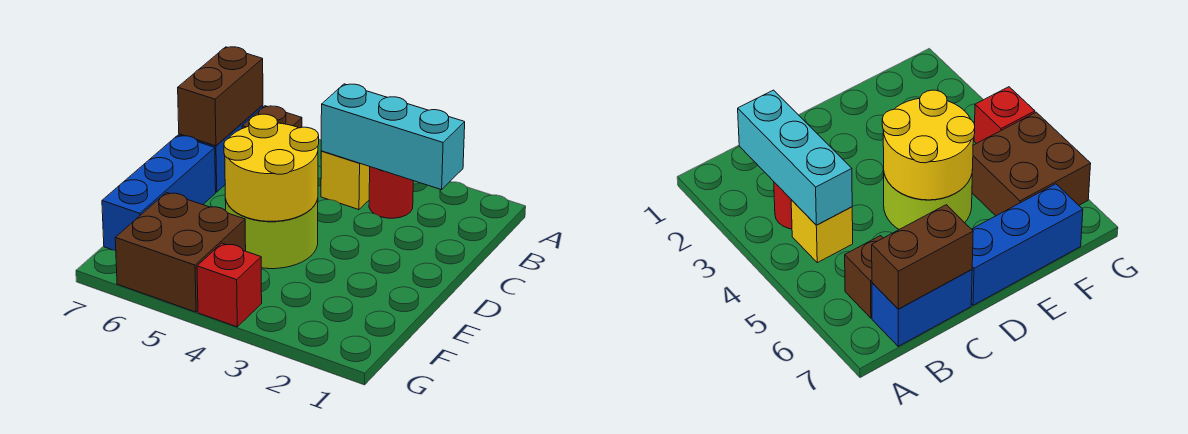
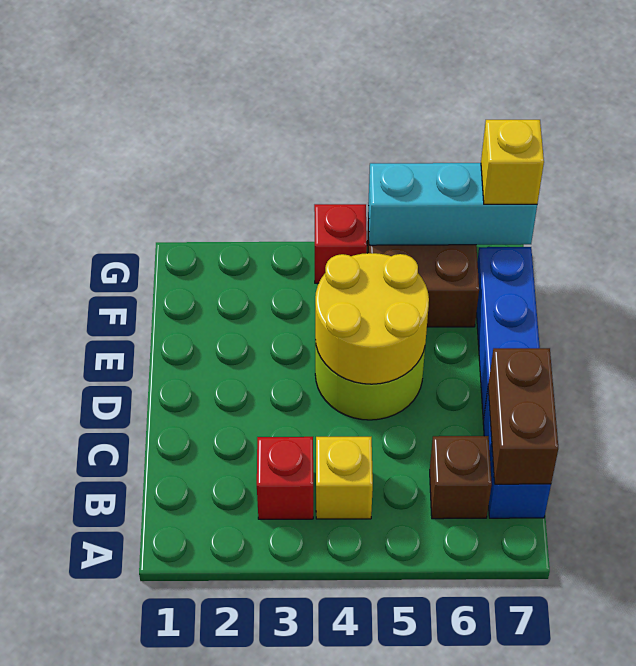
cyan 1x3 brick [321,84,465,190] -> cyan 1x3 brick moved to [368,163,537,245]
red 1x1 round brick [369,167,413,218] -> red 1x1 brick [257,437,313,519]
none -> yellow 1x1 brick [481,120,544,204]

